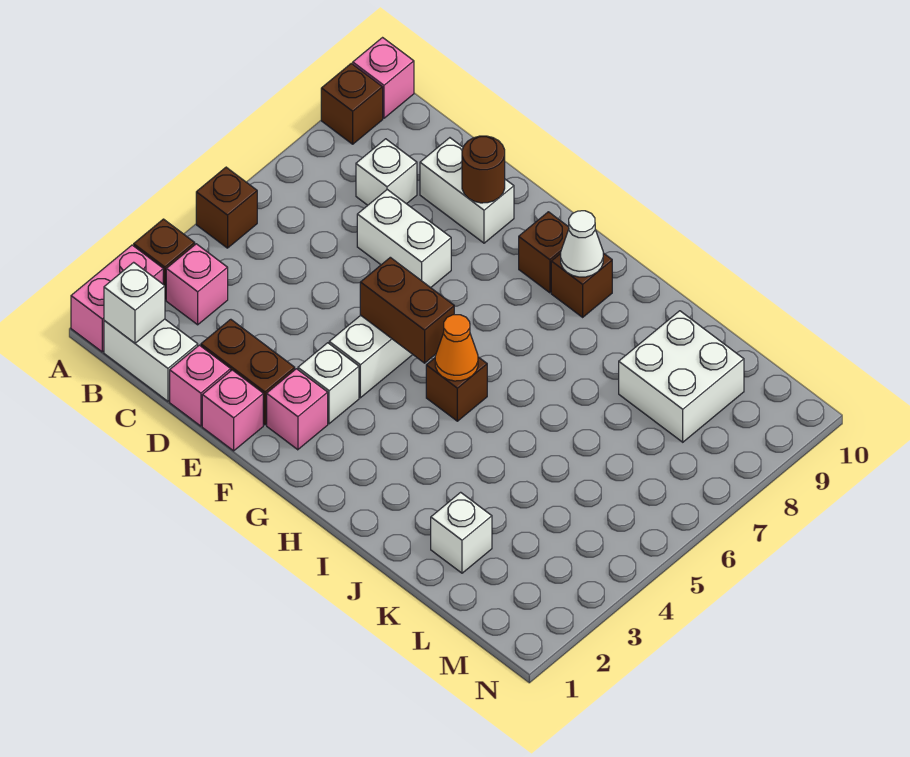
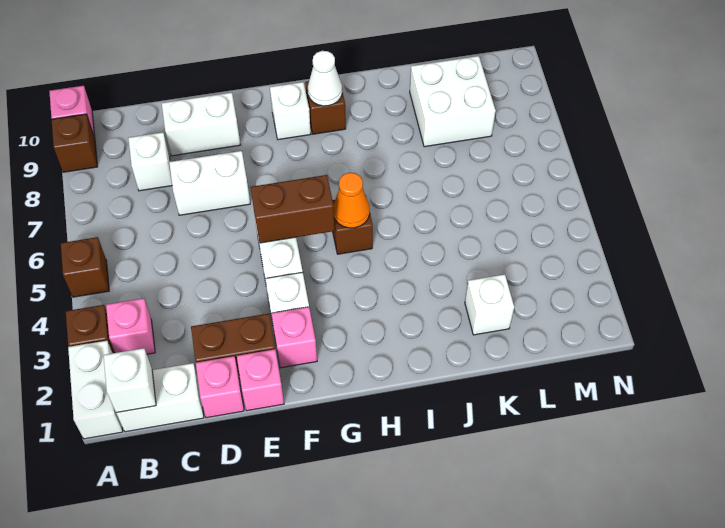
pink 1x2 brick [71,245,163,352] -> white 1x2 brick [68,340,123,439]
brown 1x1 round brick [462,136,505,203] -> none
brown 1x1 brick [519,212,569,293] -> white 1x1 brick [270,82,311,140]

